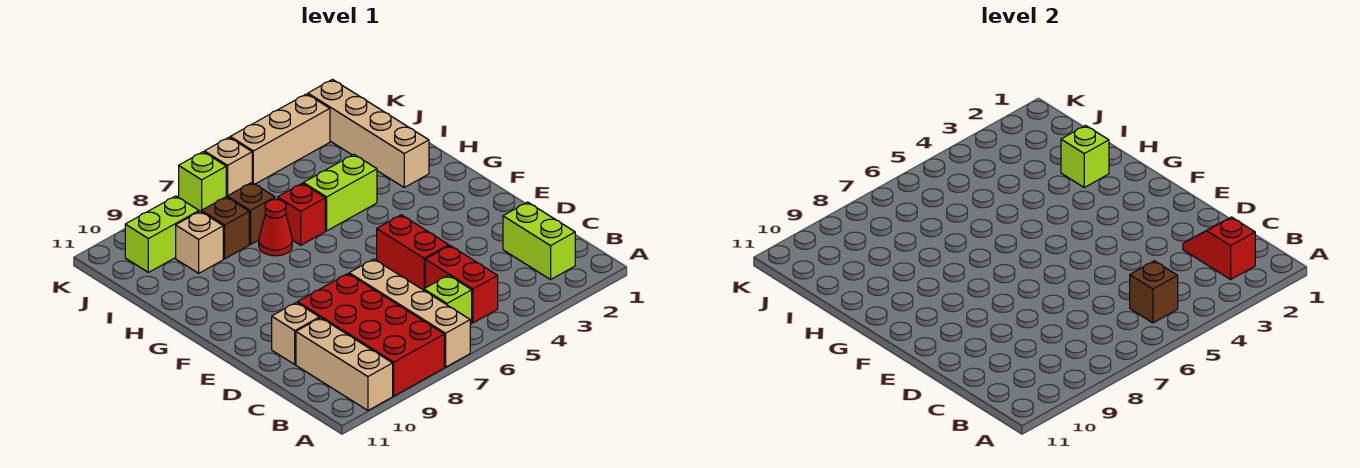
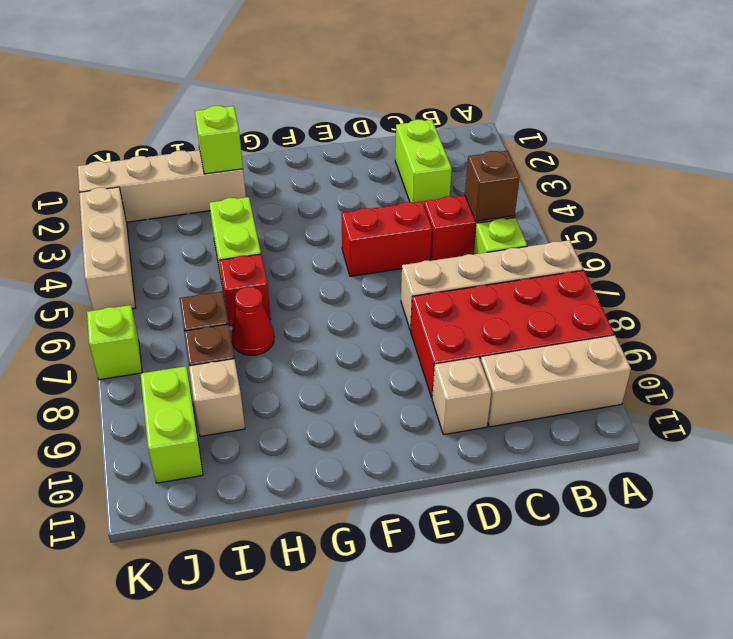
lime 1x2 brick [503,202,575,279] -> lime 1x2 brick turned to [395,120,452,205]
red 1x2 slope [1183,217,1255,279] -> none
tan 1x1 brick [204,137,252,197] -> none

